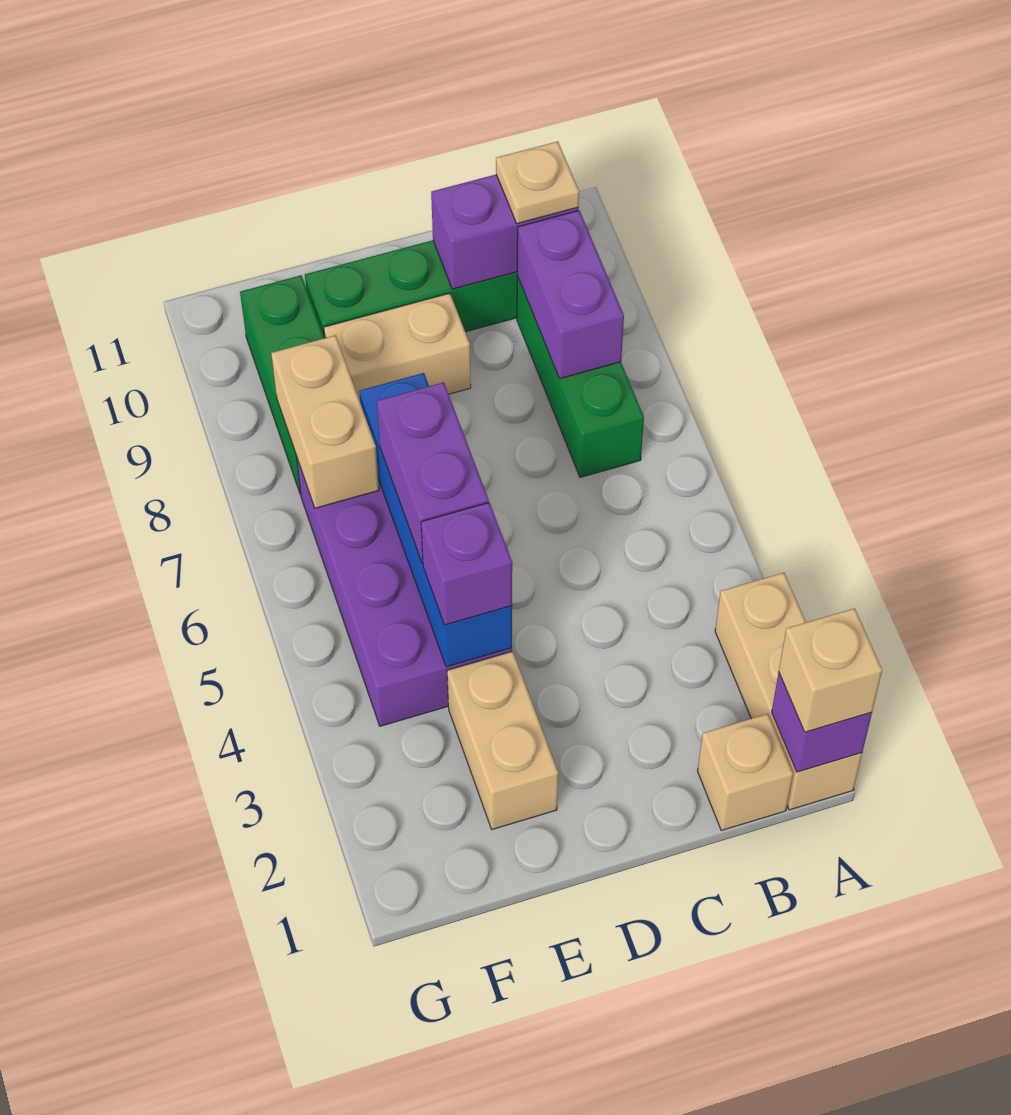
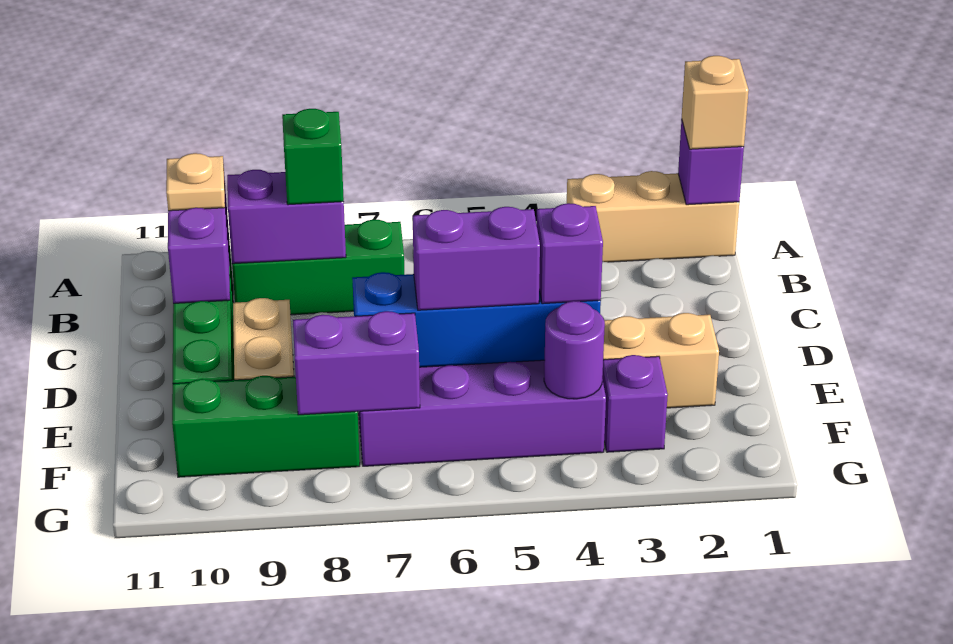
tan 1x1 brick [698,714,793,830] -> none
none -> green 1x1 brick [282,109,344,205]
none -> purple 1x1 brick [602,355,668,452]
none -> purple 1x1 round brick [544,301,605,399]
tan 1x2 brick [271,335,379,508] -> purple 1x2 brick [293,311,420,415]

